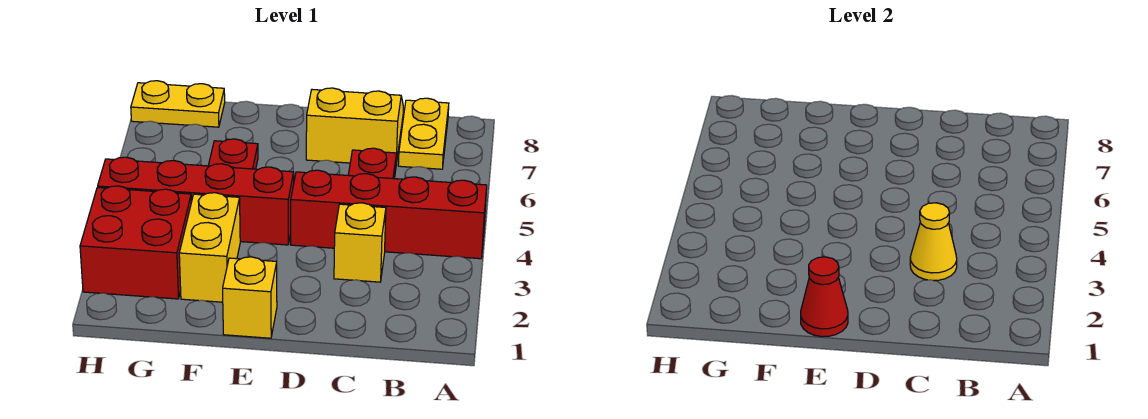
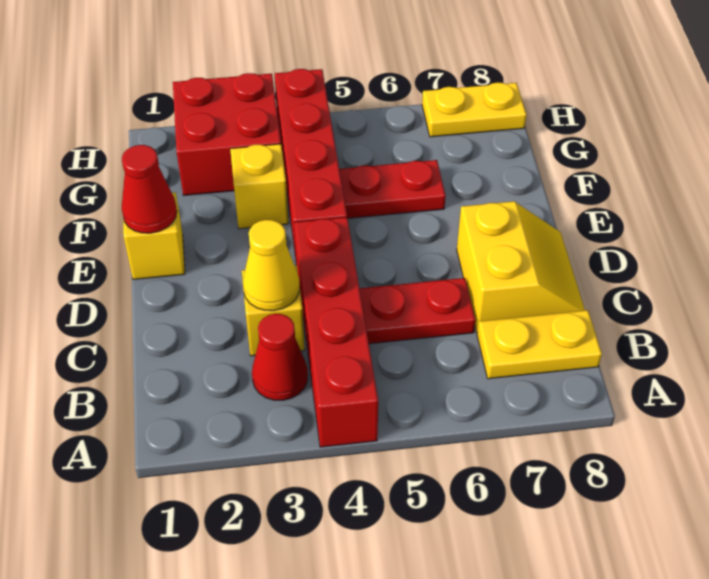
none -> red 1x1 cone [252,314,308,400]
yellow 1x2 brick [179,193,240,302] -> yellow 1x1 brick [230,144,289,229]
yellow 1x2 plate [131,81,225,127] -> yellow 1x2 plate turned to [422,83,527,137]

